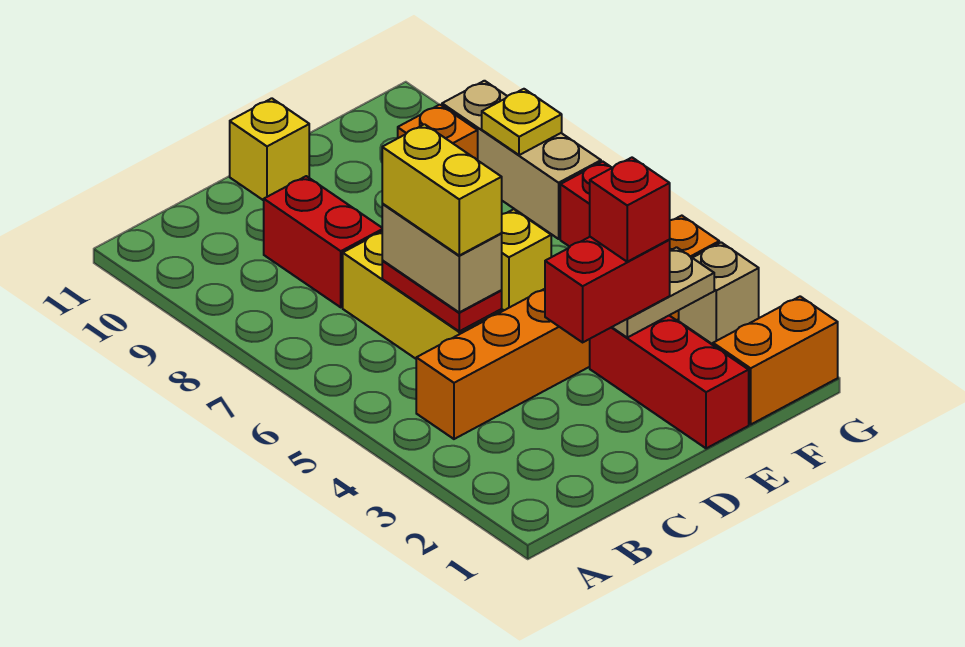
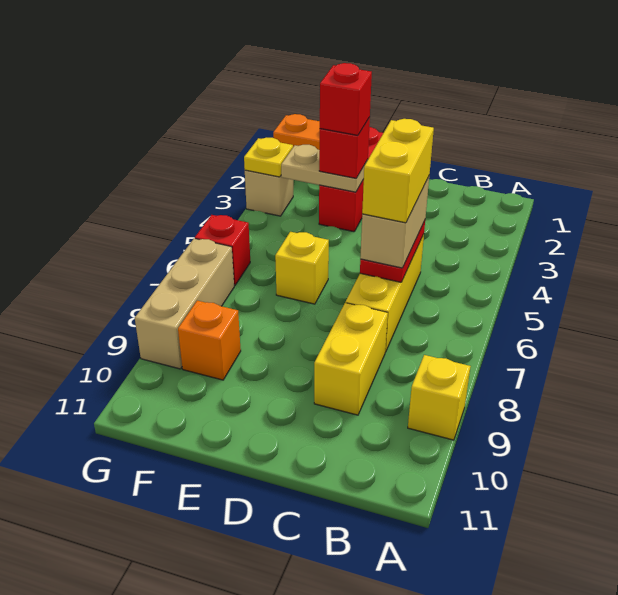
orange 1x6 brick [416,216,719,439] -> none
red 1x2 brick [264,176,382,307] -> yellow 1x2 brick [314,303,388,415]
red 1x2 brick [545,237,670,342] -> red 1x1 brick [319,117,370,178]
yellow 1x1 brick [230,98,309,200] -> yellow 1x1 brick moved to [408,355,471,440]
yellow 1x1 plate [482,89,562,155] -> yellow 1x1 plate moved to [244,138,293,177]

